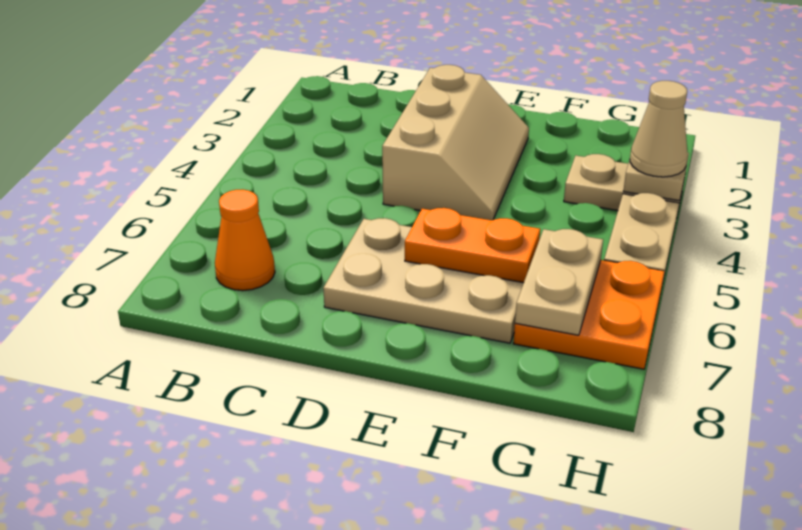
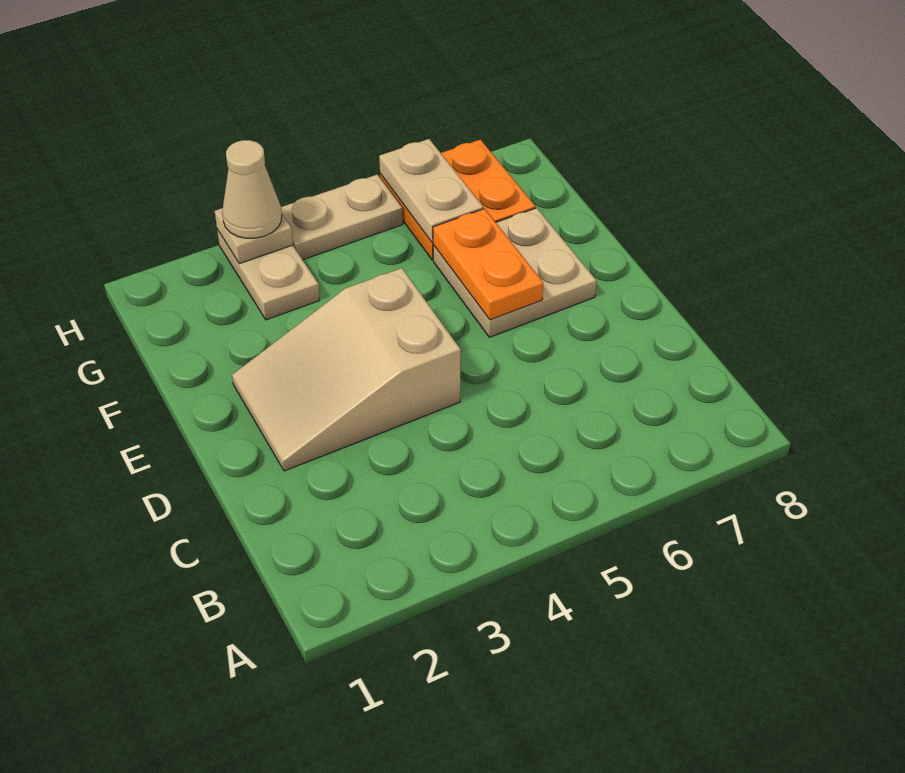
orange 1x1 cone [215,189,275,291] -> none
tan 2x3 slope [382,65,529,220] -> tan 2x3 slope turned to [232,268,461,471]
tan 2x3 plate [323,218,523,343] -> tan 2x2 plate [433,208,596,337]
tan 1x2 plate [515,229,603,335] -> tan 1x2 plate turned to [379,139,483,242]

